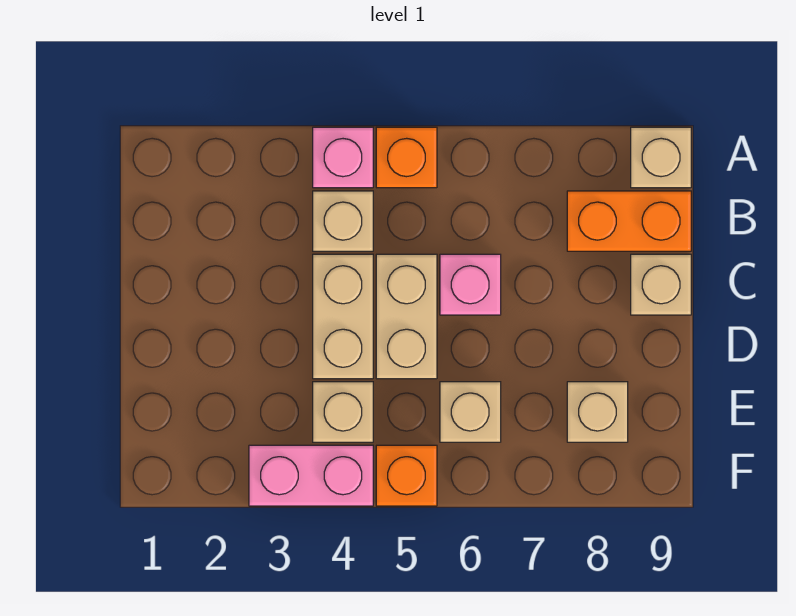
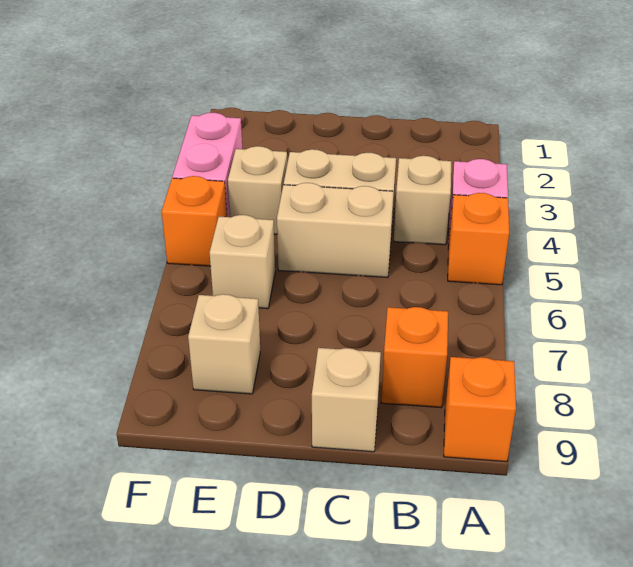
tan 1x1 brick [631,127,691,188] -> orange 1x1 brick [444,357,516,462]
orange 1x2 brick [567,191,691,251] -> orange 1x1 brick [381,307,448,408]
pink 1x1 brick [440,254,501,315] -> none

